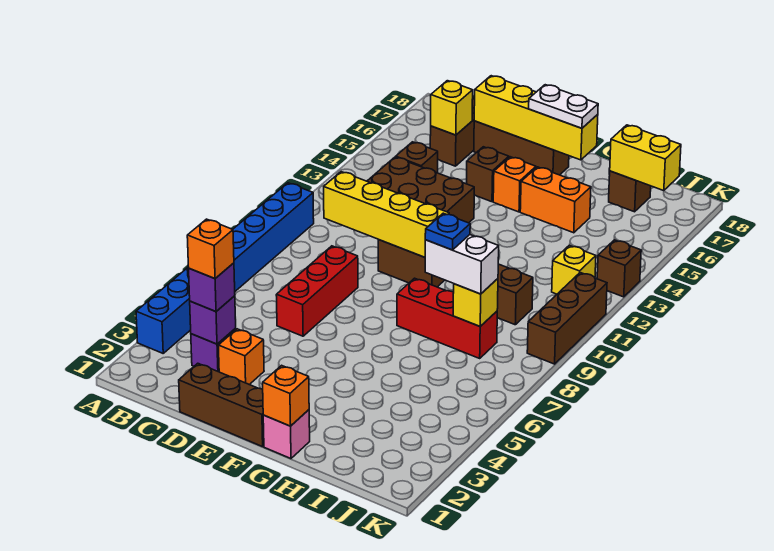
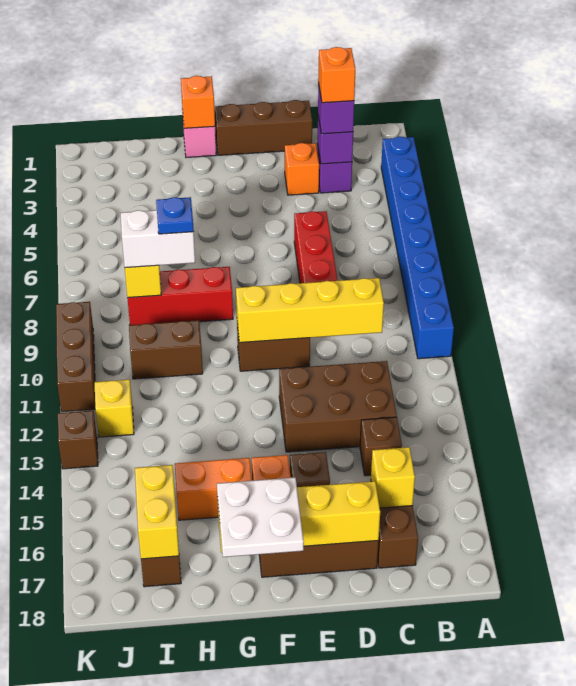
white 1x2 plate [529,85,598,128] -> white 2x2 plate [217,477,304,557]
yellow 1x2 brick [610,125,681,191] -> yellow 1x2 brick turned to [135,465,179,559]

